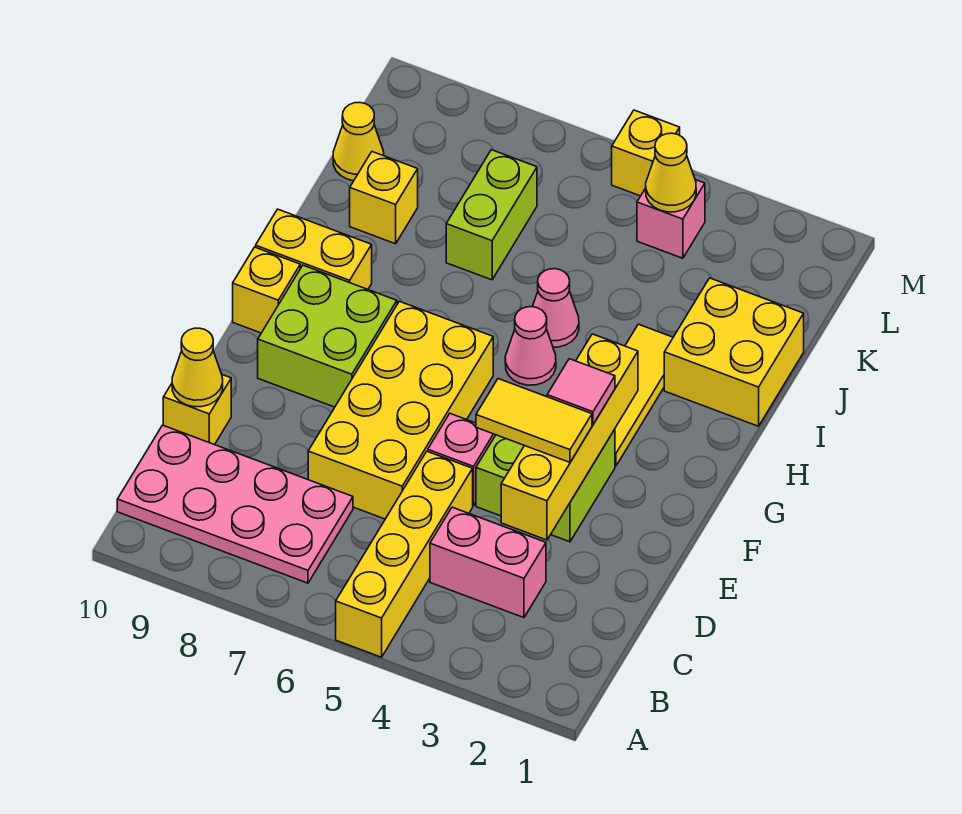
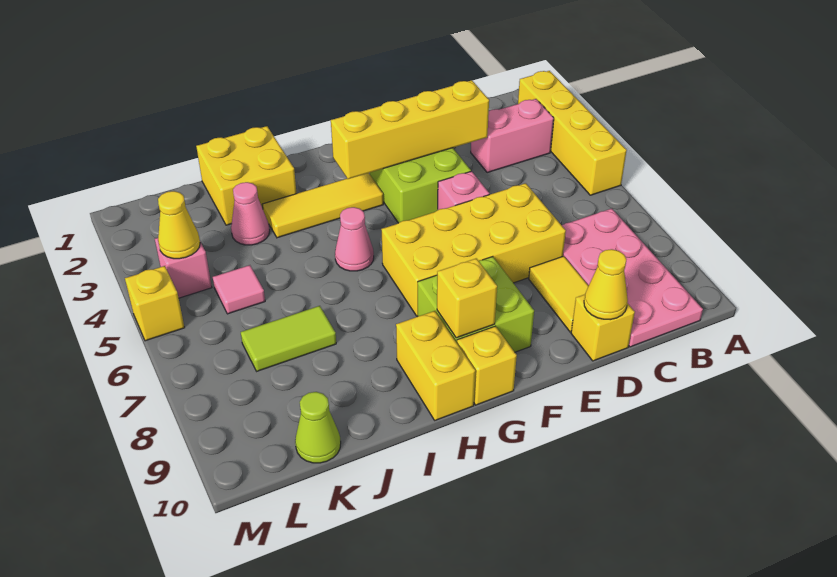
yellow 1x4 brick [336,451,473,657] -> yellow 1x4 brick turned to [518,71,627,195]
pink 1x2 brick [430,507,546,618] -> pink 1x2 brick turned to [471,99,554,173]
yellow 1x2 tile [476,379,592,462] -> yellow 1x2 tile moved to [529,256,588,332]
pink 1x1 tile [547,359,615,424] -> pink 1x1 tile moved to [213,265,265,314]
pink 1x1 cone [533,269,579,347] -> pink 1x1 cone moved to [231,182,270,245]
lime 1x2 brick [446,150,537,280] -> lime 1x2 tile [241,306,336,371]
yellow 1x1 brick [350,152,418,244] -> yellow 1x1 brick moved to [437,258,497,338]
yellow 1x1 cone [333,102,384,181] -> lime 1x1 cone [295,392,341,463]

